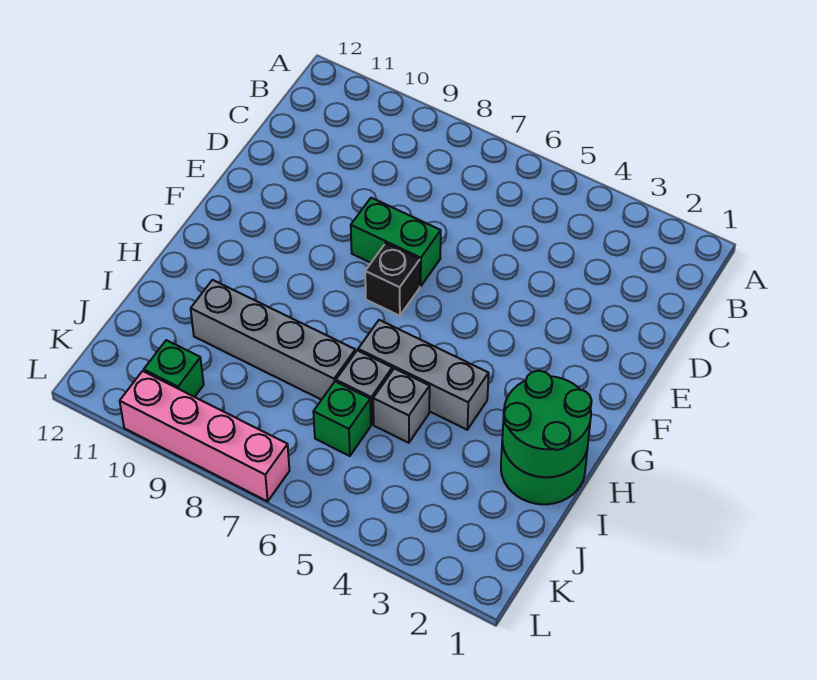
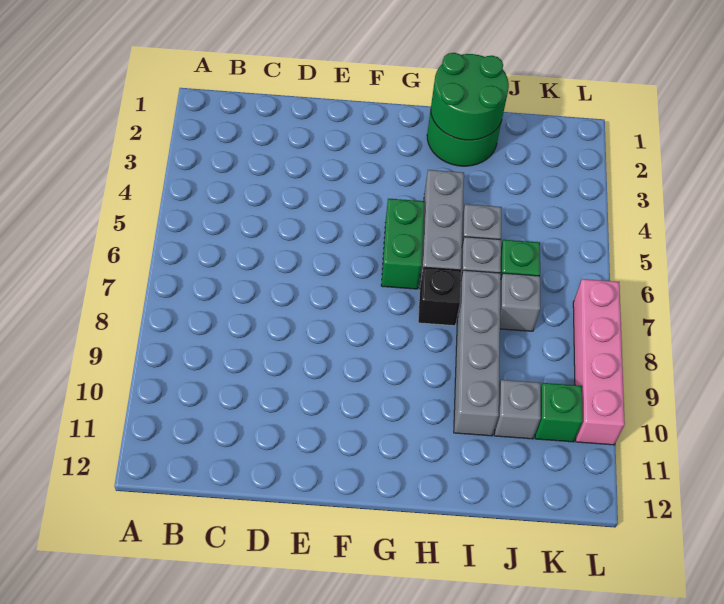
green 1x2 brick [351,198,441,286] -> green 1x2 brick moved to [381,199,425,289]
black 1x1 brick [365,243,420,316] -> black 1x1 brick moved to [418,267,461,326]
none -> grey 1x1 brick [500,273,540,331]
none -> grey 1x1 brick [494,380,541,439]

